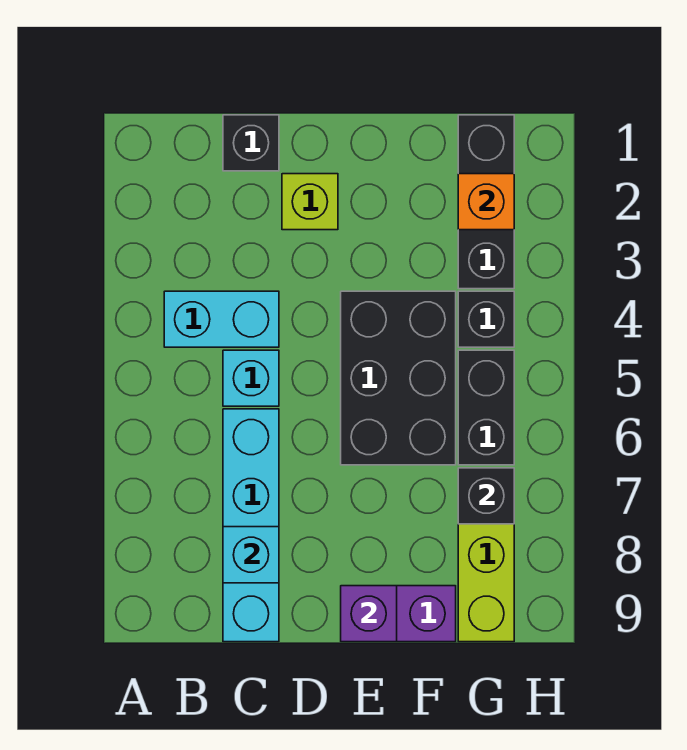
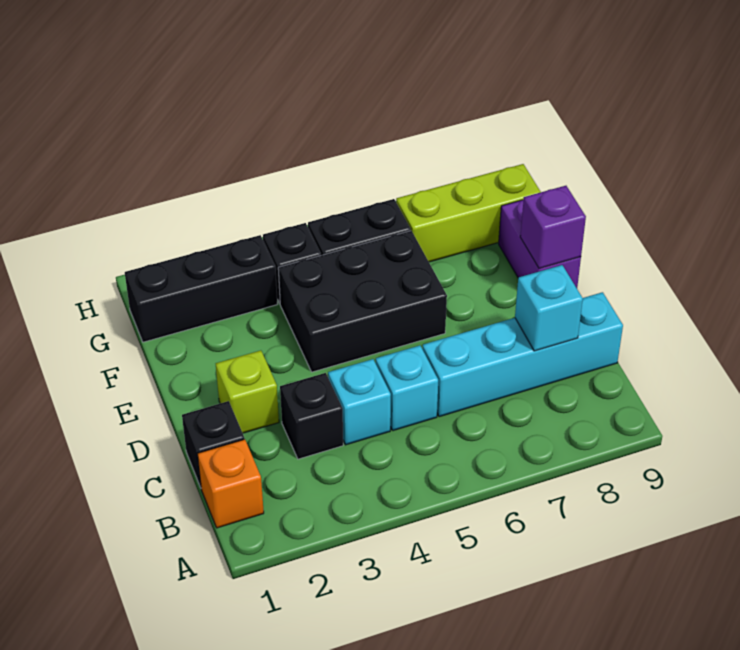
cyan 1x2 brick [164,291,279,347] -> cyan 1x1 brick [328,359,391,445]
orange 1x1 brick [458,174,514,230] -> orange 1x1 brick moved to [198,439,264,528]
black 1x1 brick [458,468,514,524] -> black 1x1 brick moved to [280,373,343,459]

